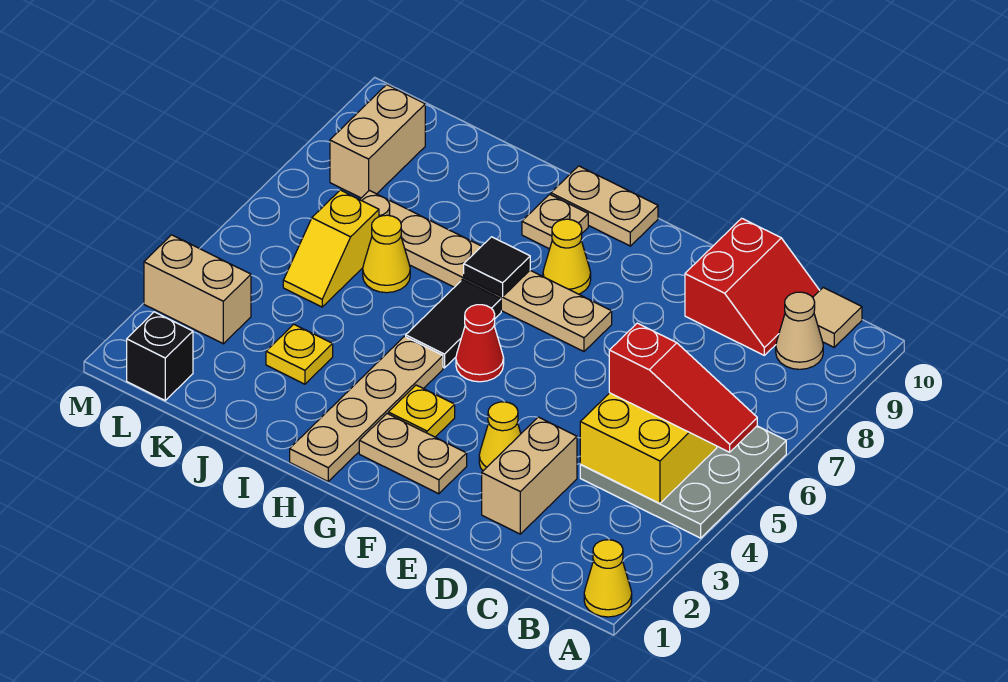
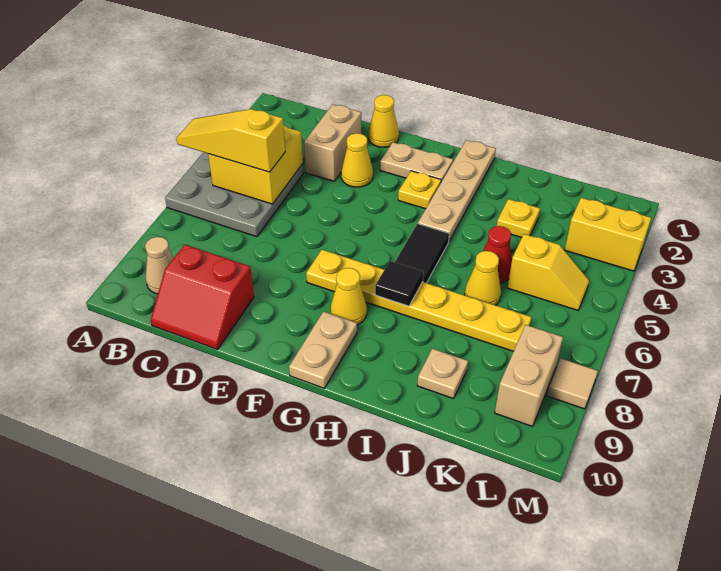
yellow 1x1 cone [584,540,632,617] -> yellow 1x1 cone moved to [368,95,399,147]
red 1x3 slope [609,323,757,452] -> yellow 1x3 slope [176,109,285,172]
tan 1x1 tile [813,288,862,347] -> tan 1x1 tile moved to [547,358,598,409]
red 2x2 slope [685,218,820,355] -> red 2x2 slope turned to [151,245,254,350]
tan 1x6 plate [360,190,612,351] -> yellow 1x6 plate [306,250,532,351]
red 1x1 cone [456,305,504,382] -> red 1x1 cone moved to [483,226,512,283]
tan 1x2 plate [551,166,658,246] -> tan 1x2 plate turned to [289,312,357,388]
tan 1x1 plate [522,194,588,249] -> tan 1x1 plate moved to [417,349,468,399]
yellow 1x2 slope [283,190,379,307] -> yellow 1x2 slope turned to [508,234,589,310]
black 1x1 brick [127,312,193,400] -> none
tan 1x2 brick [144,235,251,344] -> yellow 1x2 brick [565,198,651,271]

